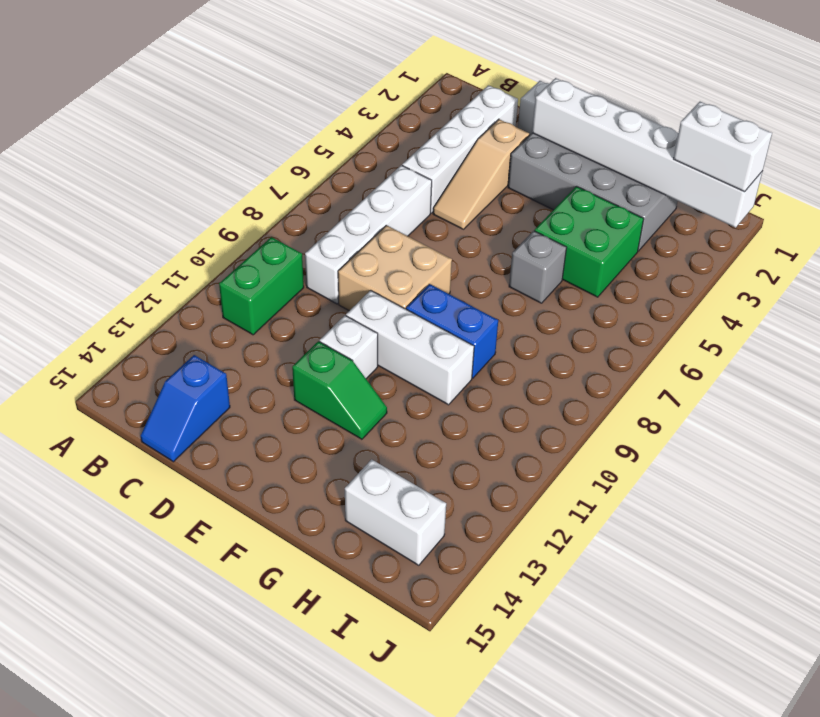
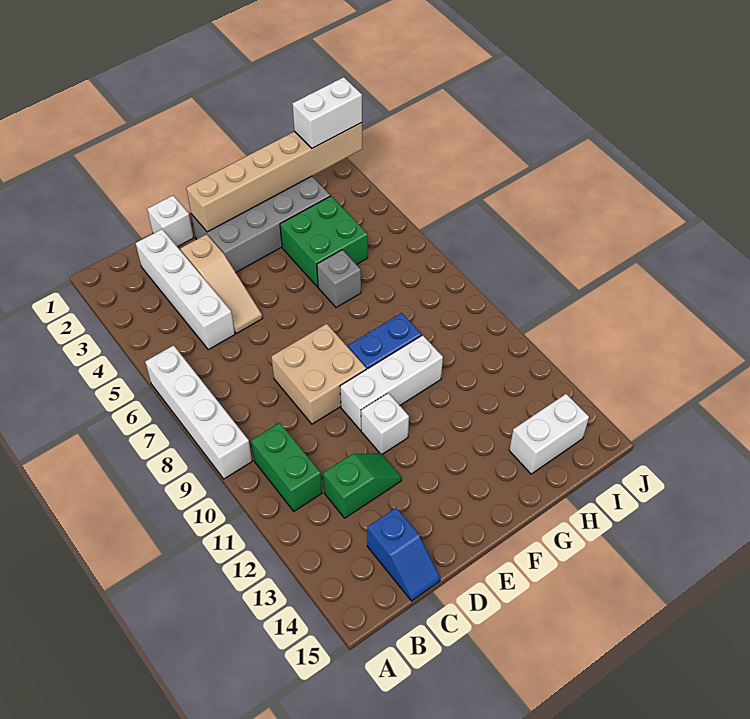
white 1x4 brick [305,165,432,304] -> white 1x4 brick moved to [145,345,252,479]
white 1x6 brick [532,78,763,228] -> tan 1x6 brick [186,123,362,232]
green 1x2 slope [292,341,387,439] -> green 1x2 slope moved to [323,453,401,518]

